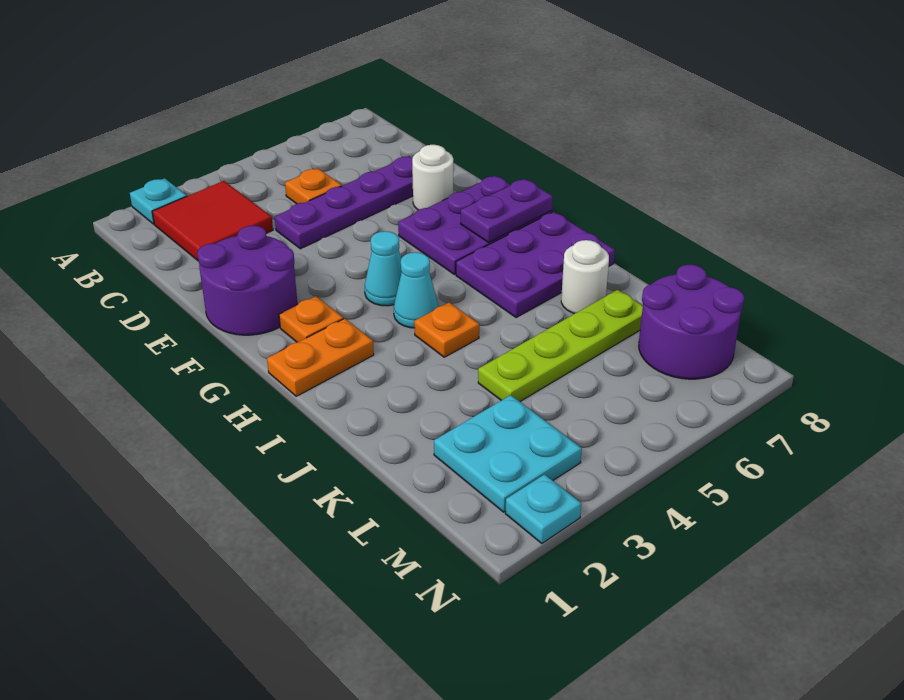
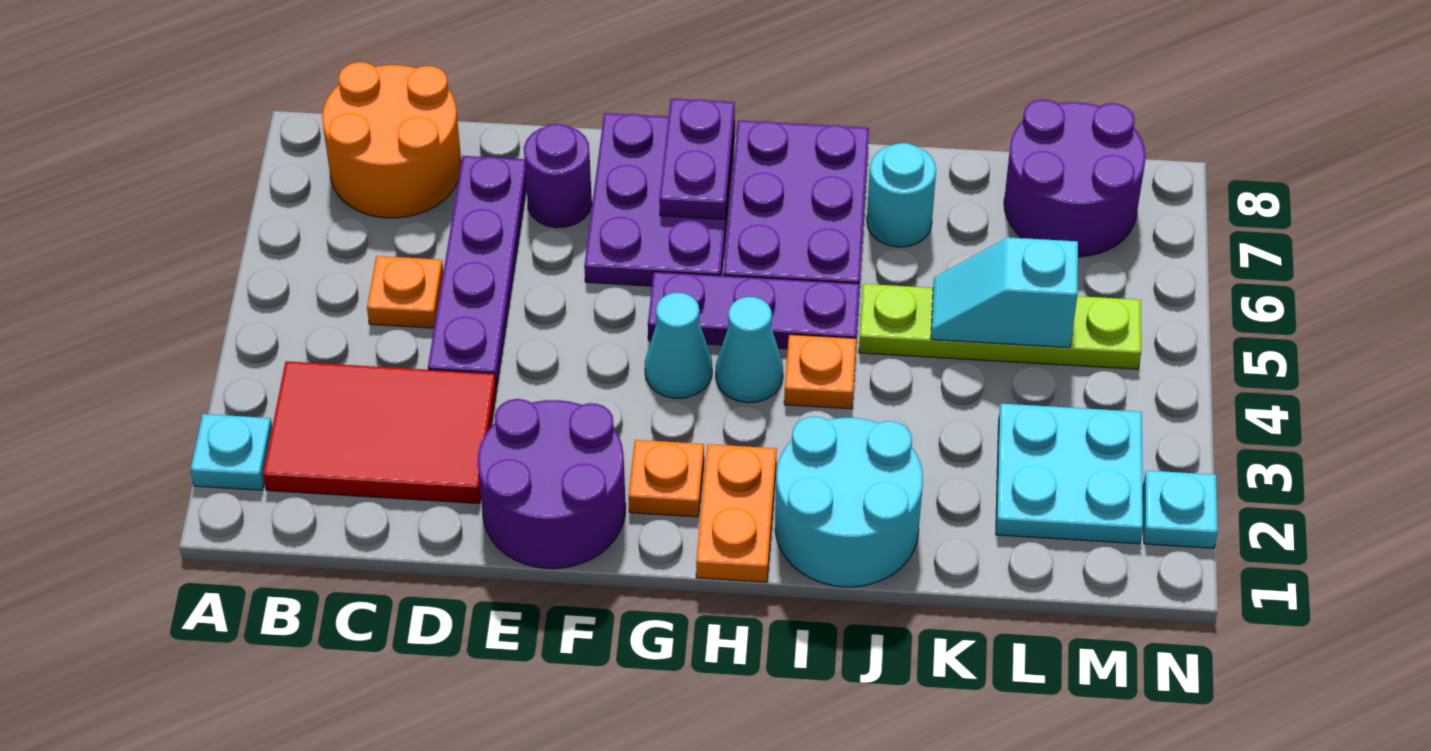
red 2x2 tile [152,181,273,261] -> red 2x3 tile [263,361,497,504]
none -> orange 2x2 round brick [322,62,461,218]
white 1x1 round brick [412,145,453,210] -> purple 1x1 round brick [524,124,592,228]
none -> purple 1x3 plate [648,272,860,349]
none -> cyan 2x2 round brick [775,417,923,587]
white 1x1 round brick [561,240,609,314] -> cyan 1x1 round brick [867,143,936,247]
lime 1x4 plate [478,290,643,402] -> lime 1x4 plate turned to [859,284,1141,369]
none -> cyan 1x2 slope [931,237,1078,348]

